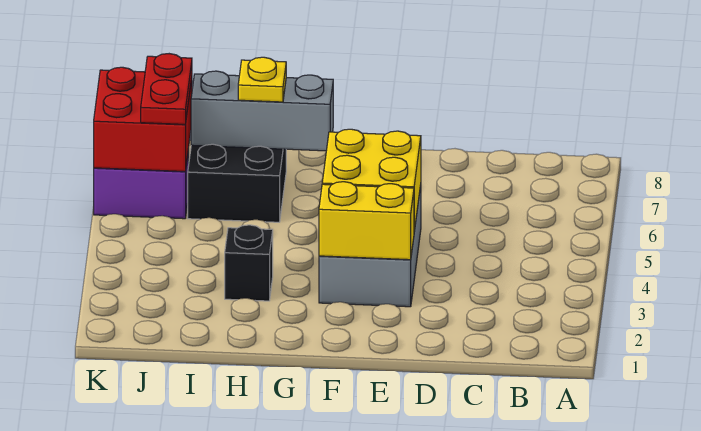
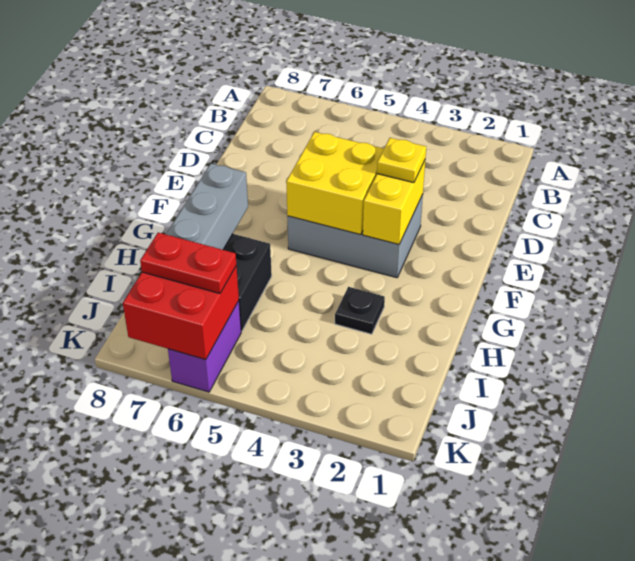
black 1x1 brick [225,225,273,301] -> black 1x1 plate [335,287,385,334]
yellow 1x1 plate [238,57,286,102] -> yellow 1x1 plate moved to [377,138,426,183]

